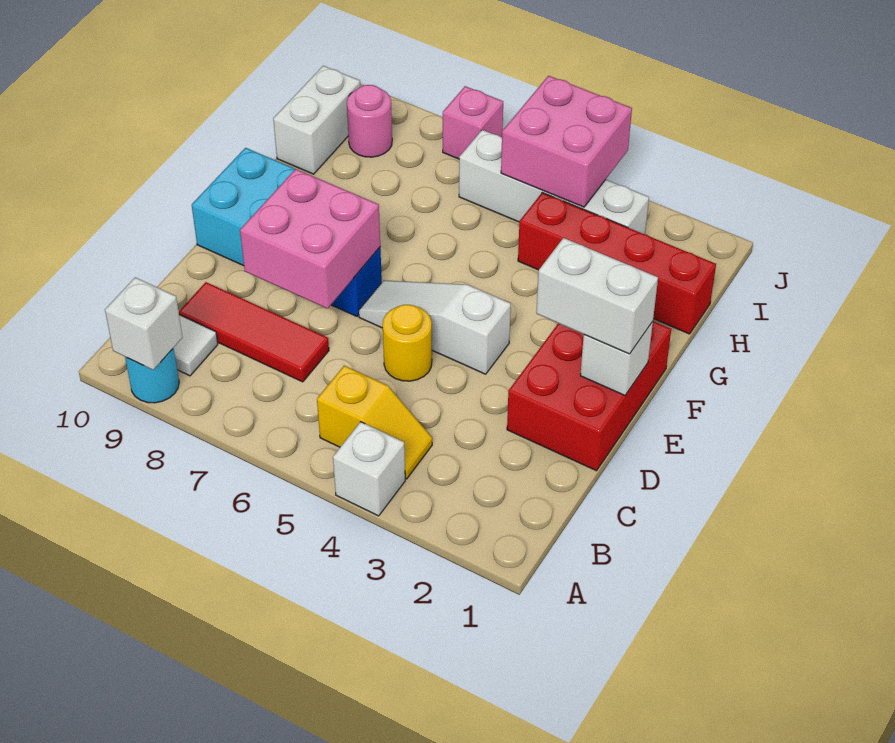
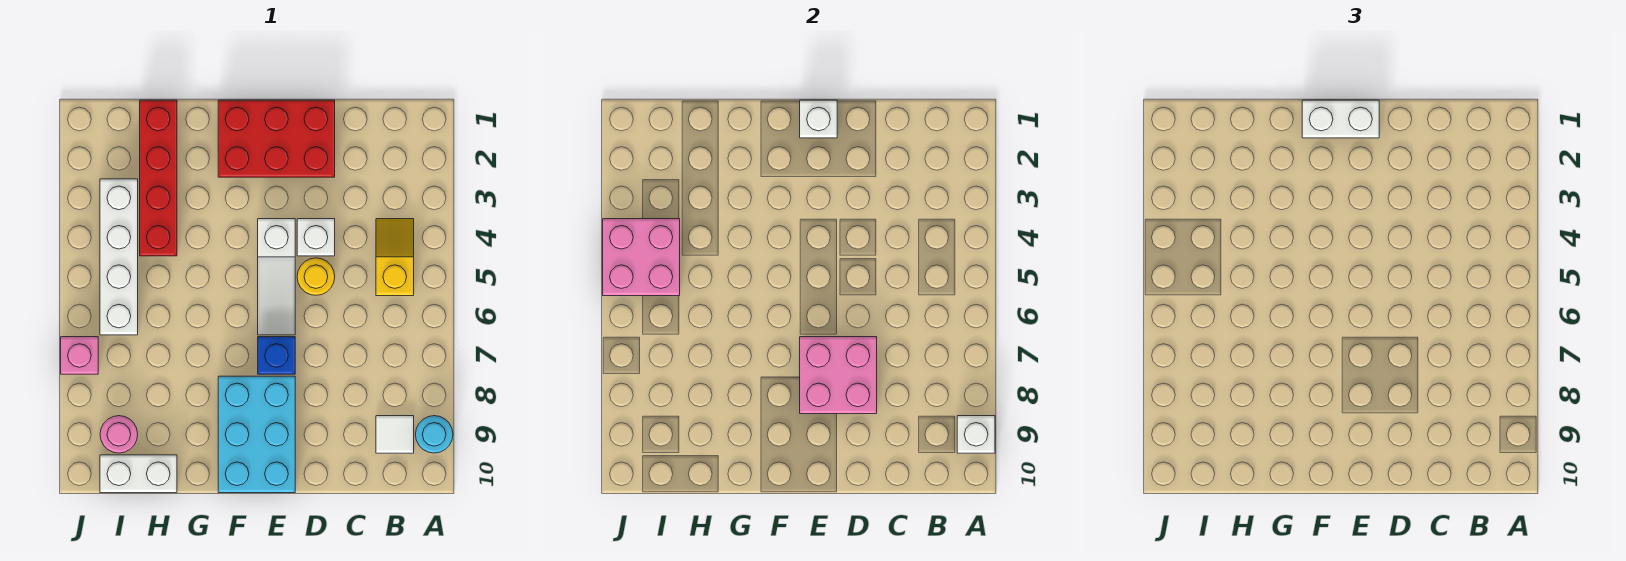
white 1x1 brick [333,422,405,516] -> white 1x1 brick moved to [297,219,335,256]
red 1x3 tile [179,282,329,382] -> none
white 1x2 brick [536,238,658,354] -> white 1x2 brick turned to [1302,100,1379,138]

